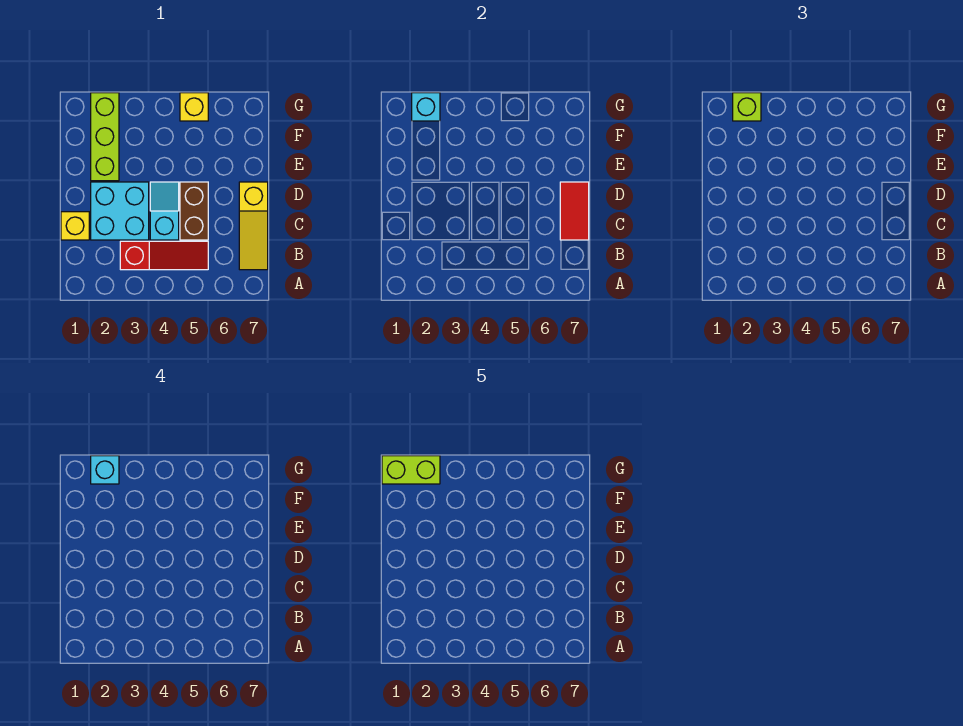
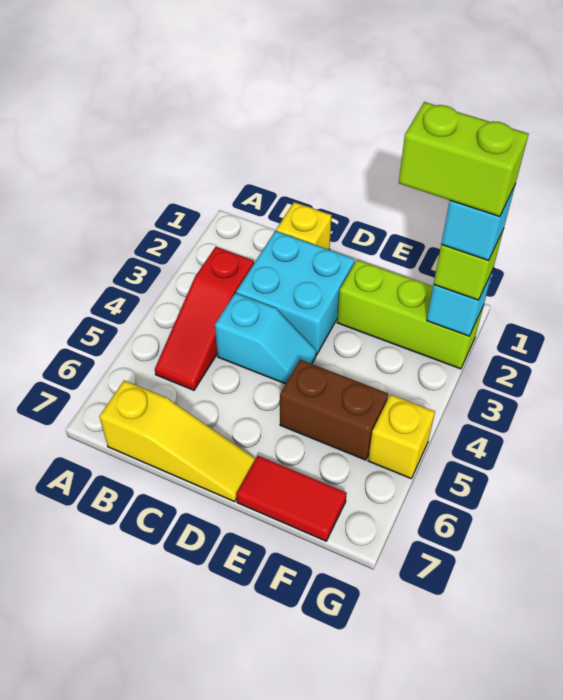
yellow 1x3 slope [239,182,268,270] -> yellow 1x3 slope turned to [99,380,255,502]
brown 1x2 brick [180,182,208,240] -> brown 1x2 brick moved to [280,360,388,460]
red 1x2 tile [560,182,589,240] -> red 1x2 tile moved to [236,456,347,541]
lime 1x2 brick [382,456,440,484] -> lime 1x2 brick turned to [399,102,528,217]

